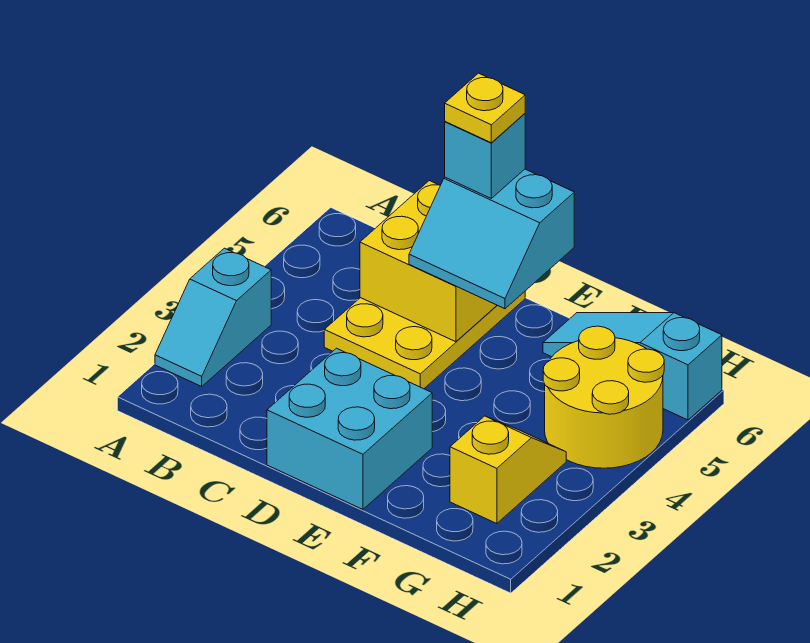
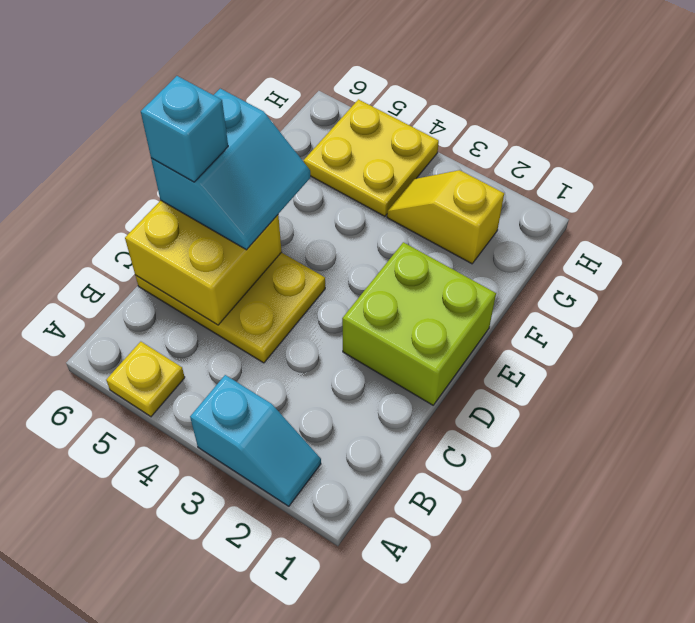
cyan 2x2 brick [267,348,432,509] -> lime 2x2 brick [342,242,496,405]
yellow 1x1 plate [445,73,525,143] -> yellow 1x1 plate moved to [106,342,185,417]
cyan 1x3 slope [543,313,722,420] -> none
yellow 2x2 round brick [543,326,664,468] -> yellow 2x2 plate [303,99,439,216]

